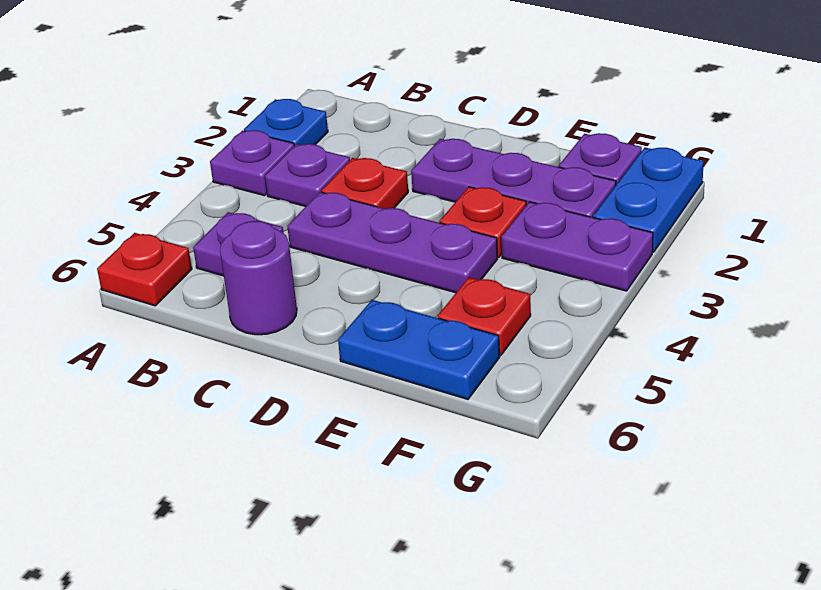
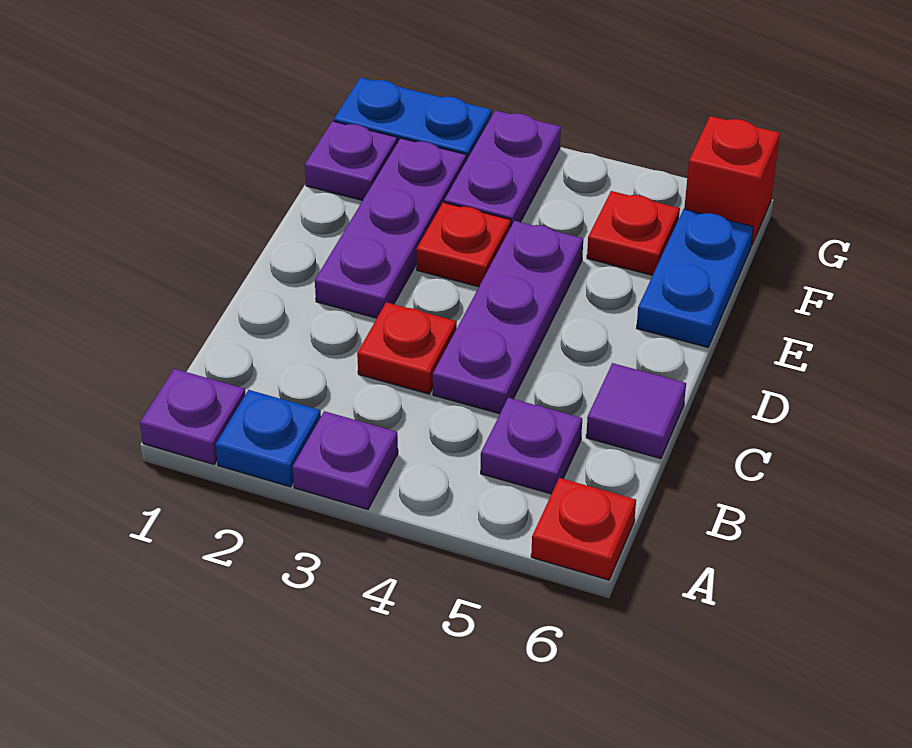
purple 1x1 plate [265,144,350,207] -> purple 1x1 plate moved to [140,369,245,464]
purple 1x1 round brick [220,221,297,335] -> purple 1x1 tile [586,363,686,459]
none -> red 1x1 brick [684,116,780,246]

